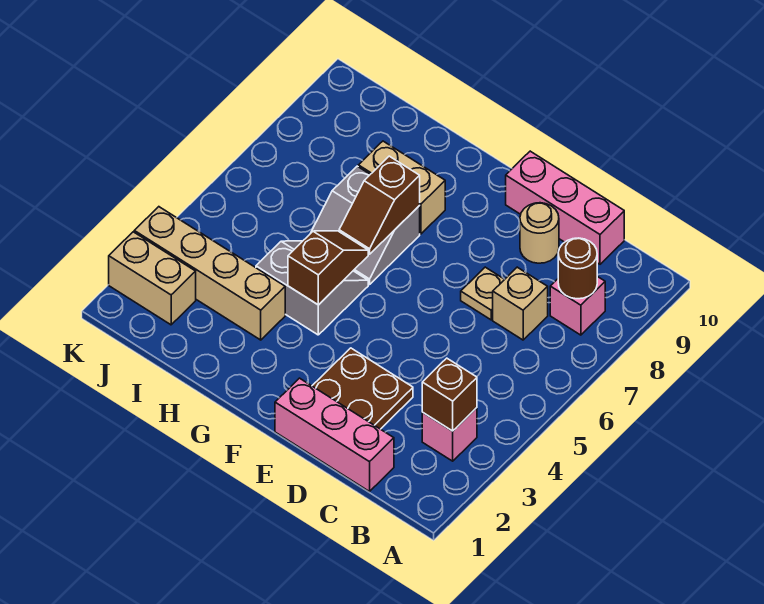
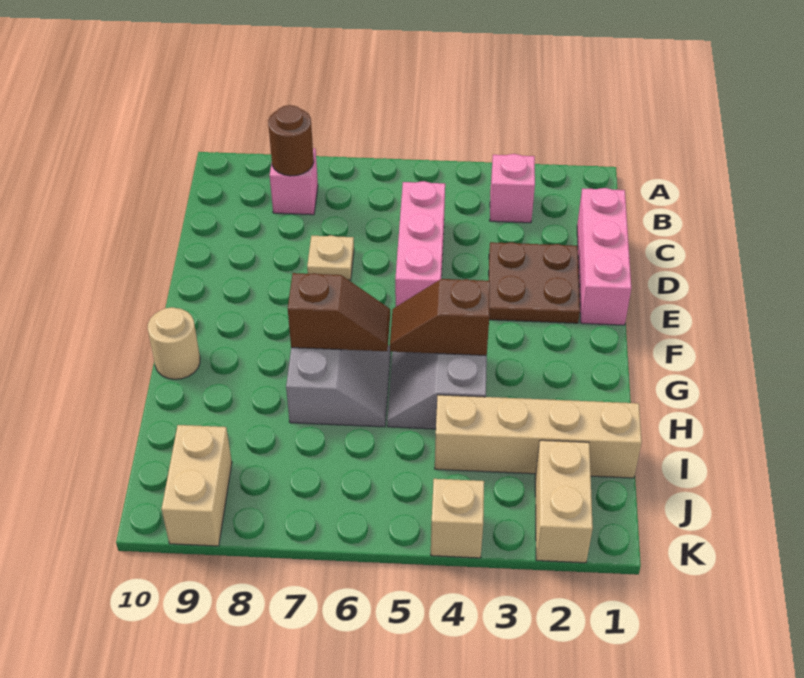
brown 1x1 brick [422,358,477,431] -> none
tan 1x1 brick [493,267,548,340] -> tan 1x1 brick moved to [431,479,484,558]
pink 1x3 brick [506,151,624,264] -> pink 1x3 brick moved to [395,181,445,307]
tan 1x1 round brick [520,203,559,263] -> tan 1x1 round brick moved to [148,307,200,379]
tan 1x2 brick [358,141,445,234] -> tan 1x2 brick moved to [162,425,232,546]
tan 1x4 brick [134,207,285,340] -> tan 1x4 brick turned to [435,395,642,478]

